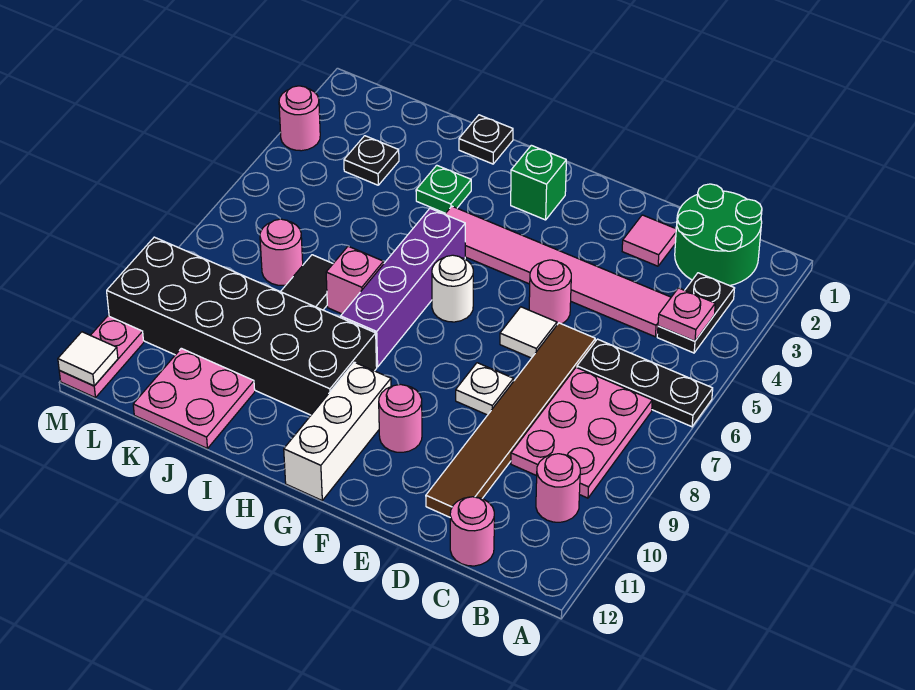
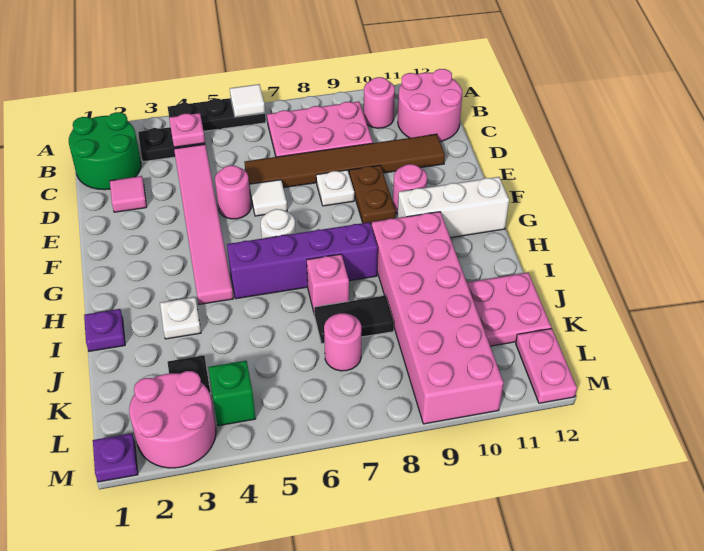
black 1x3 plate [577,339,713,427] -> black 1x3 plate turned to [168,98,266,131]
pink 1x1 round brick [450,497,494,566] -> pink 2x2 round brick [398,69,462,142]
none -> brown 1x2 plate [349,165,396,224]
green 1x1 brick [511,145,566,220] -> green 1x1 brick moved to [208,361,256,426]
black 2x6 brick [107,237,377,415] -> pink 2x6 brick [372,212,504,424]
black 1x1 plate [459,115,513,164] -> purple 1x1 plate [84,309,125,351]
green 1x1 plate [416,165,471,213] -> white 1x1 plate [160,297,201,339]
none -> purple 1x1 plate [93,433,138,482]
pink 1x1 round brick [279,86,320,151] -> pink 2x2 round brick [129,371,216,468]
pink 1x2 plate [59,316,144,398] -> pink 1x2 plate turned to [516,329,577,403]
white 1x1 tile [58,332,118,386] -> white 1x1 tile moved to [230,84,265,117]

